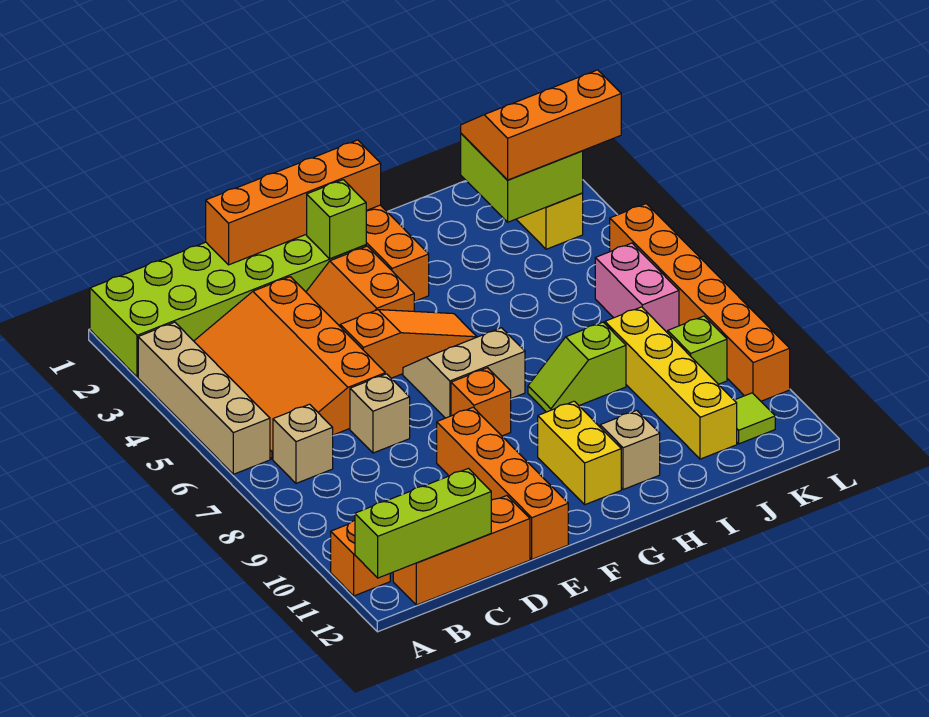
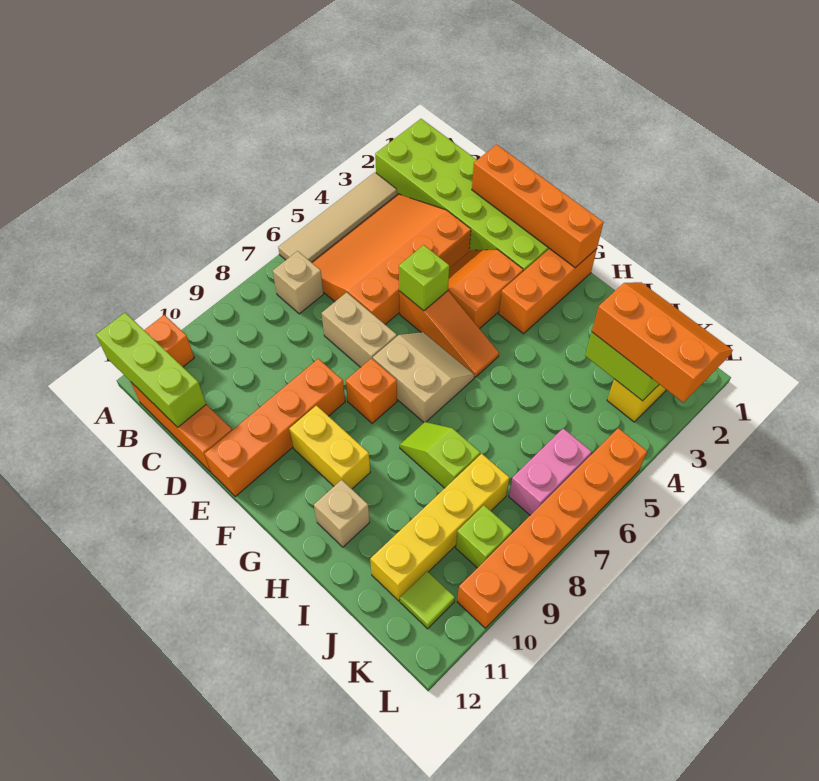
tan 1x4 brick [138,322,270,474] -> tan 1x4 tile [278,172,397,262]
tan 1x1 brick [350,374,410,453] -> tan 1x2 brick [321,292,397,367]
lime 1x1 brick [307,180,366,259] -> lime 1x1 brick moved to [399,245,449,311]
yellow 1x2 brick [538,401,621,505] -> yellow 1x2 brick turned to [289,405,370,489]

